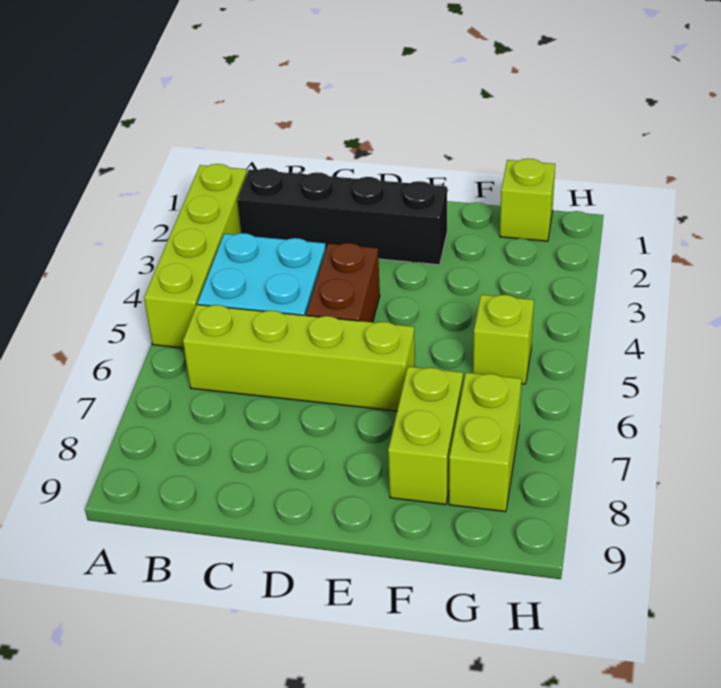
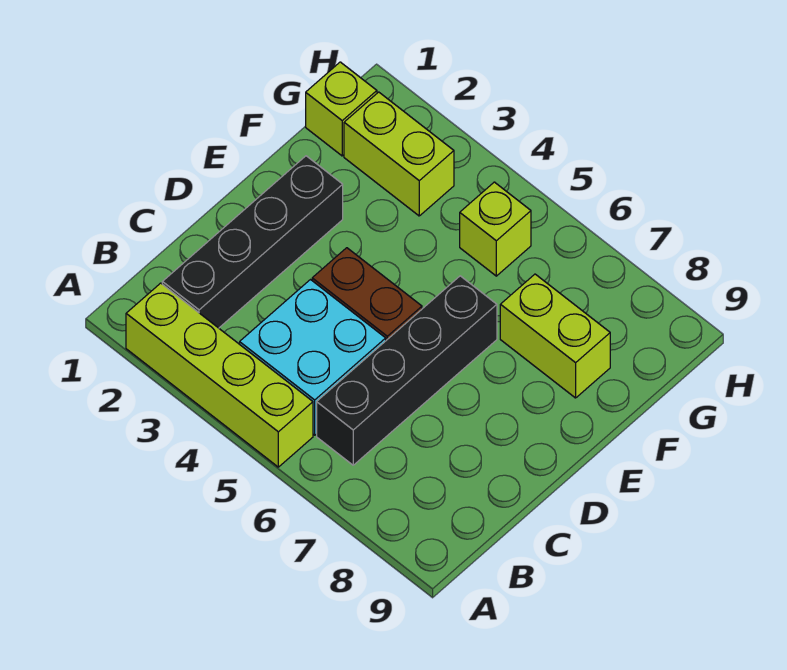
lime 1x4 brick [183,305,415,411] -> black 1x4 brick [317,276,497,465]
lime 1x2 brick [449,373,522,512] -> lime 1x2 brick moved to [344,92,454,216]

